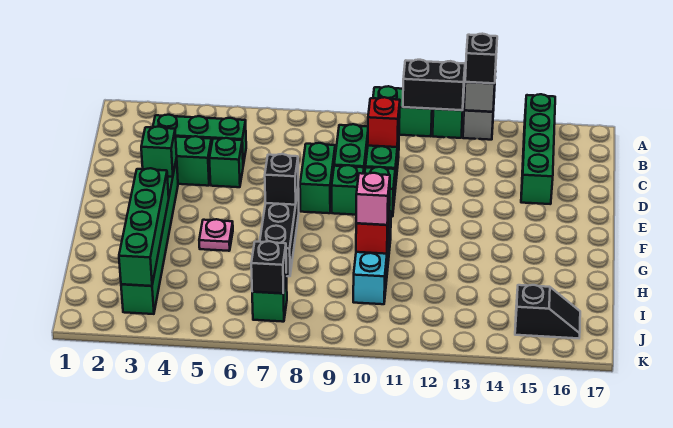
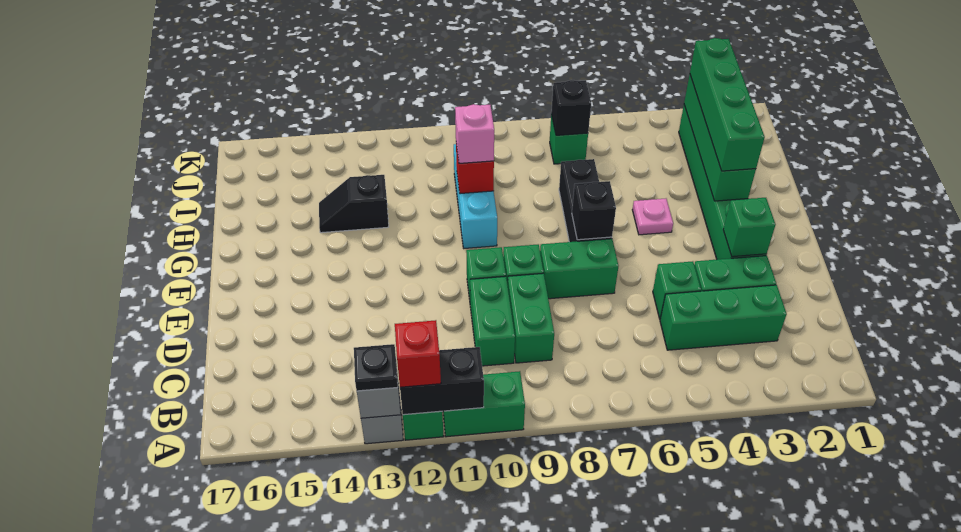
black 1x1 brick [465,34,497,83] -> black 1x1 plate [354,344,398,391]
green 1x4 brick [521,94,555,204] -> green 1x4 brick moved to [690,38,765,171]
red 1x1 brick [368,97,400,147] -> red 1x1 brick moved to [395,320,441,387]
green 1x2 brick [300,143,335,213] -> green 1x2 brick turned to [540,239,618,299]
black 1x2 slope [515,285,580,338] -> black 1x2 slope moved to [319,175,389,233]

